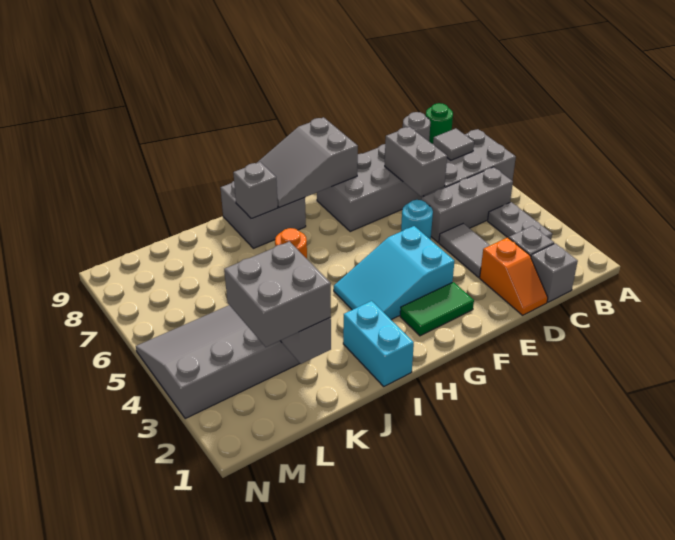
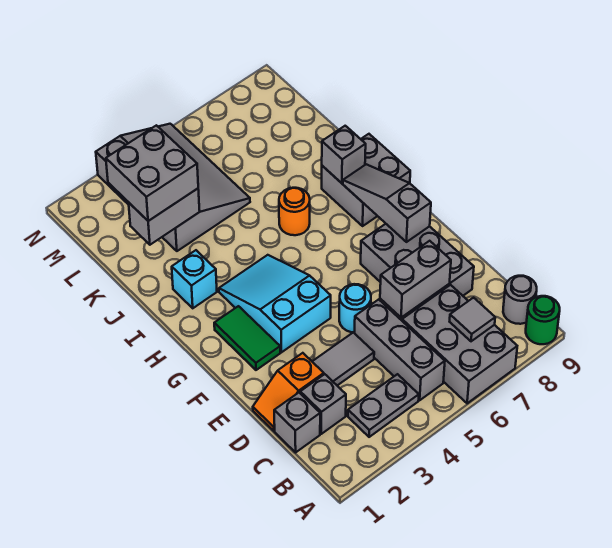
grey 2x3 slope [257,117,358,208] -> grey 1x3 slope [343,164,431,242]
cyan 1x2 brick [343,301,414,386] -> cyan 1x1 brick [172,250,217,308]

